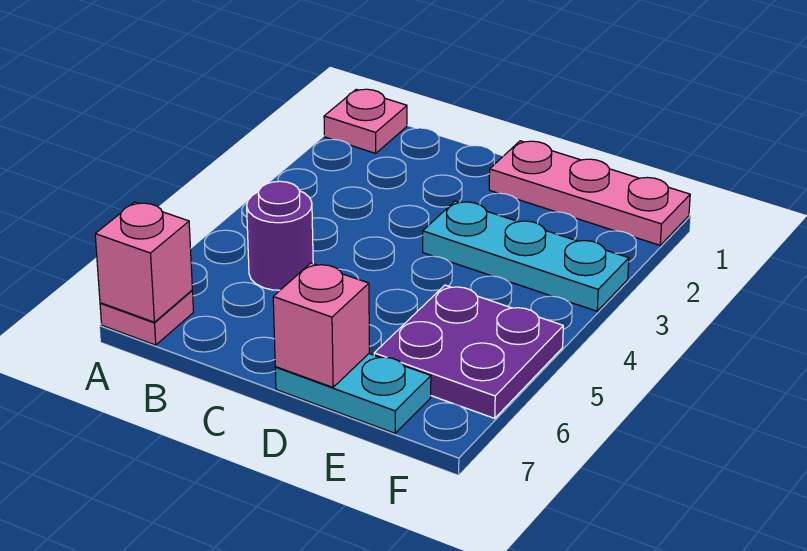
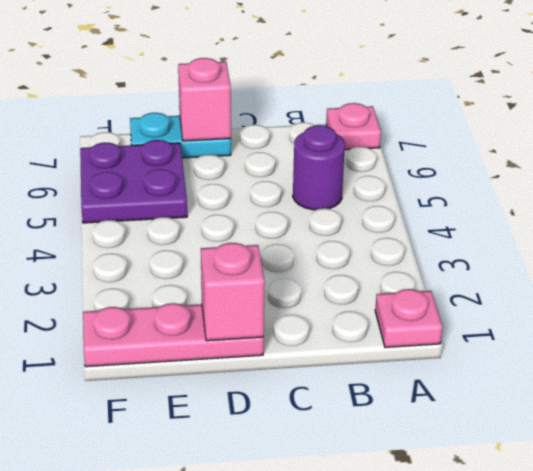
pink 1x1 brick [95,202,192,322] -> pink 1x1 brick moved to [201,243,265,341]
cyan 1x3 plate [423,201,629,311] -> none

